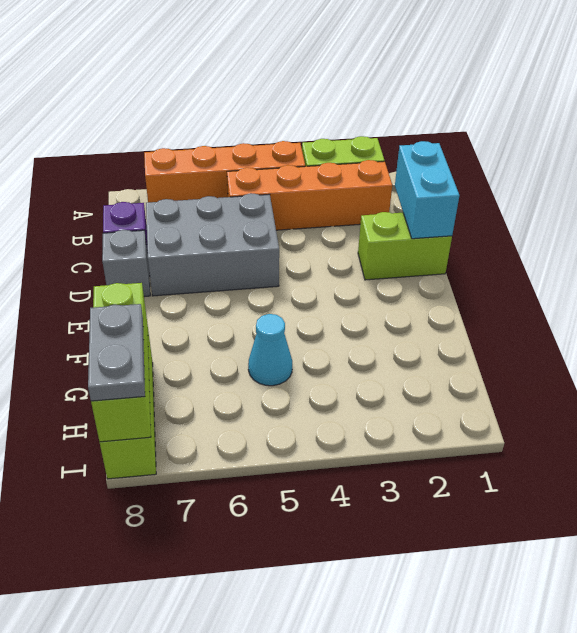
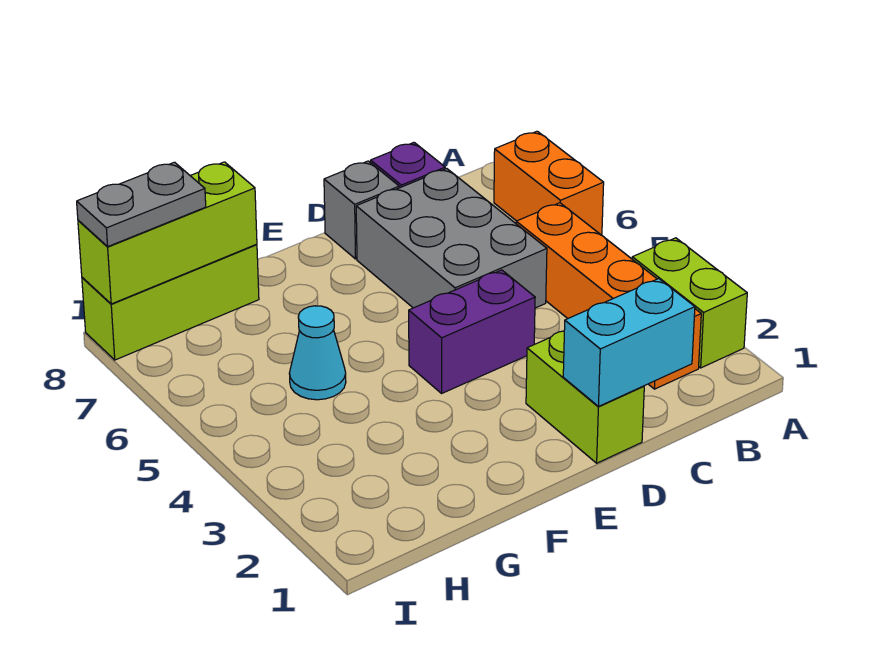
orange 1x4 brick [144,141,305,202] -> orange 1x2 brick [494,131,604,235]
none -> purple 1x2 brick [409,270,535,393]

